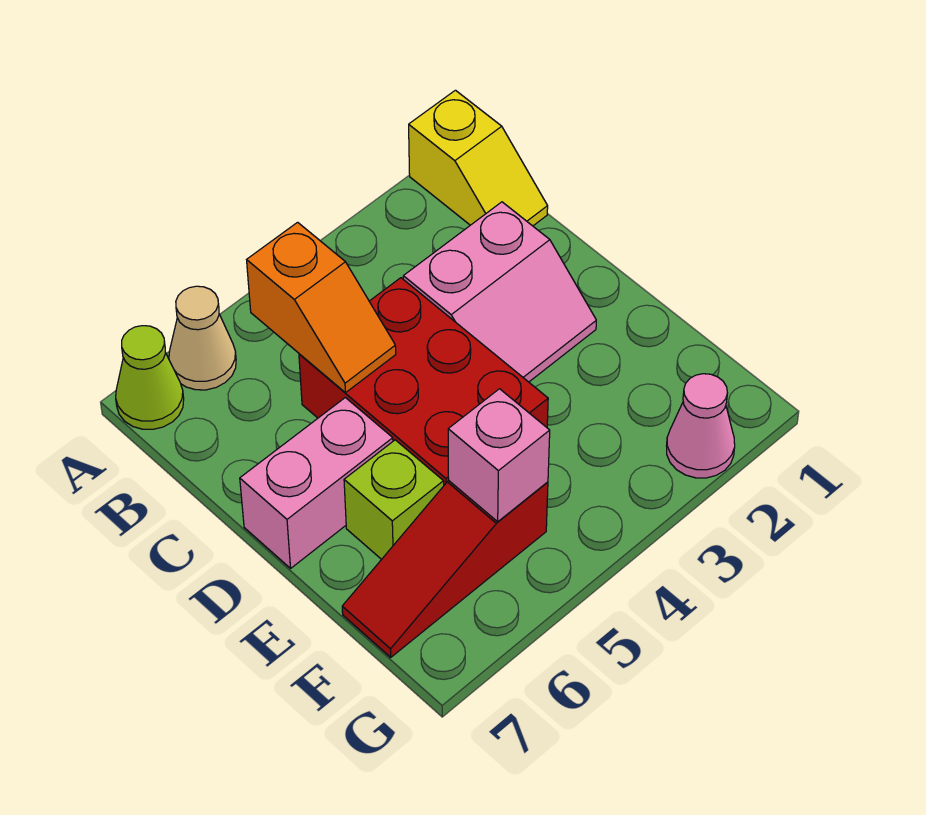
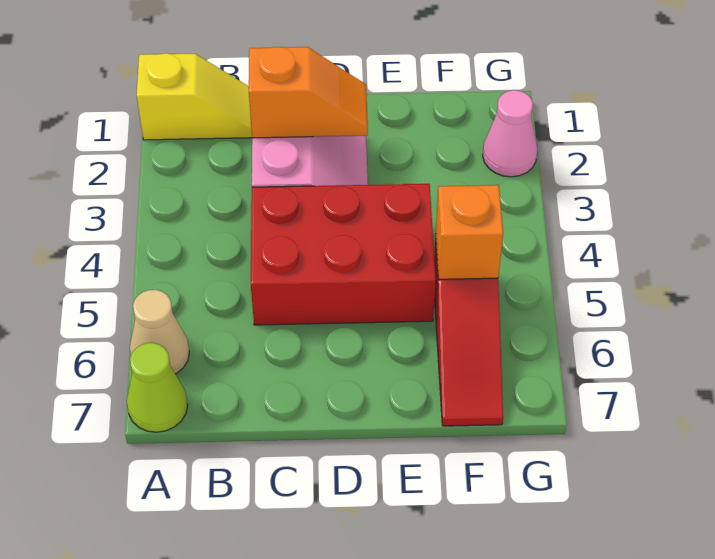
orange 1x2 slope [247,222,396,393] -> orange 1x2 slope moved to [249,47,368,138]
pink 1x2 brick [240,398,393,568] -> none
lime 1x1 brick [344,440,444,559] -> none
pink 1x1 brick [448,389,550,522] -> orange 1x1 brick [436,185,503,279]

